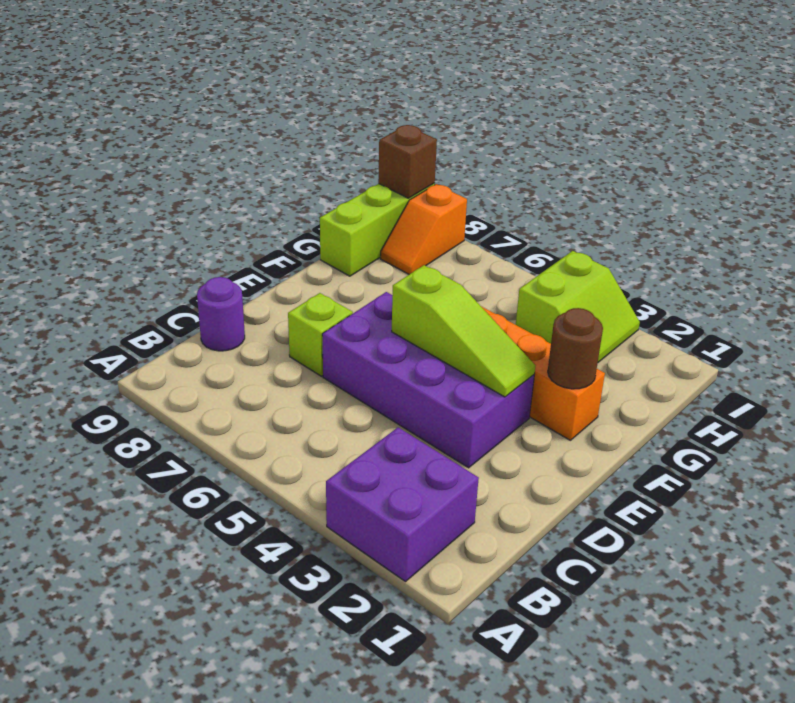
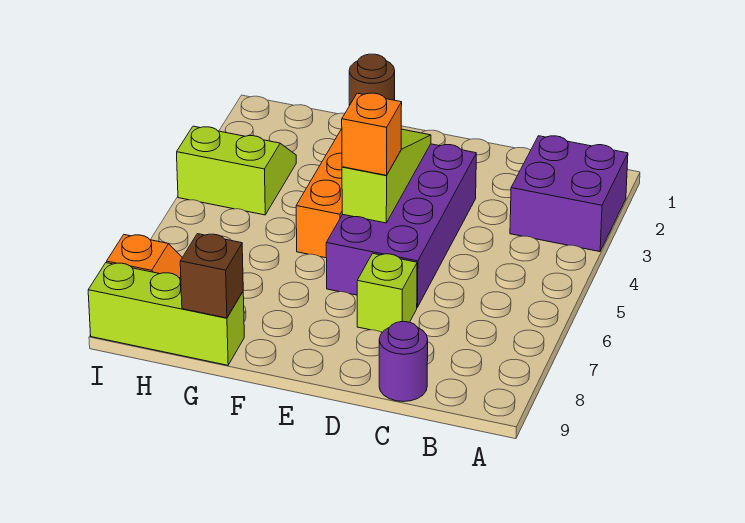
none -> orange 1x1 brick [342,93,402,175]
brown 1x1 brick [378,125,437,198] -> brown 1x1 brick moved to [180,234,243,318]

